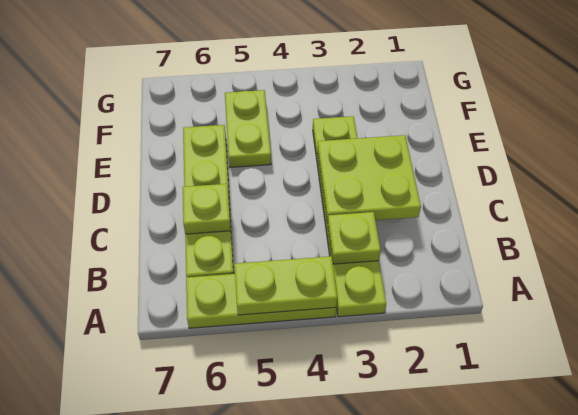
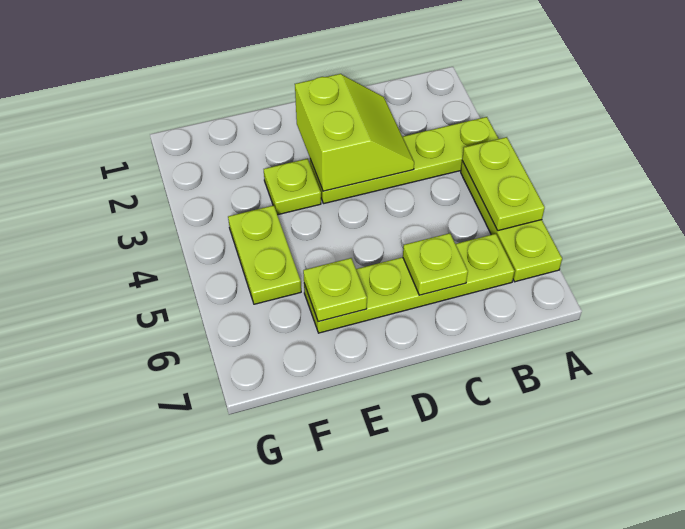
lime 1x1 plate [328,212,381,264] -> lime 1x1 plate moved to [303,258,367,322]
lime 2x2 plate [317,135,421,224] -> lime 2x2 slope [295,74,414,191]
lime 1x2 plate [225,90,271,167] -> lime 1x2 plate turned to [228,205,301,304]

